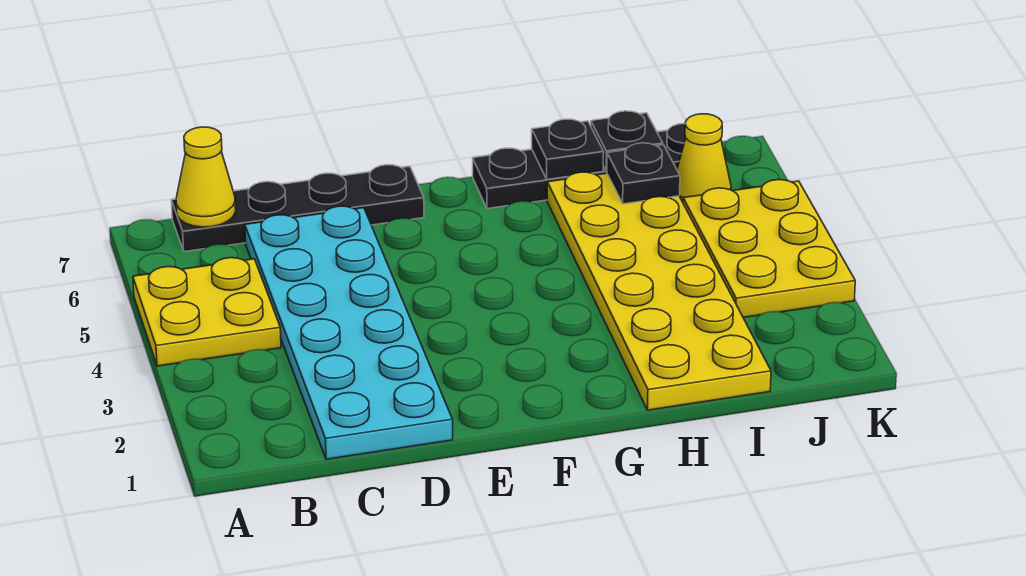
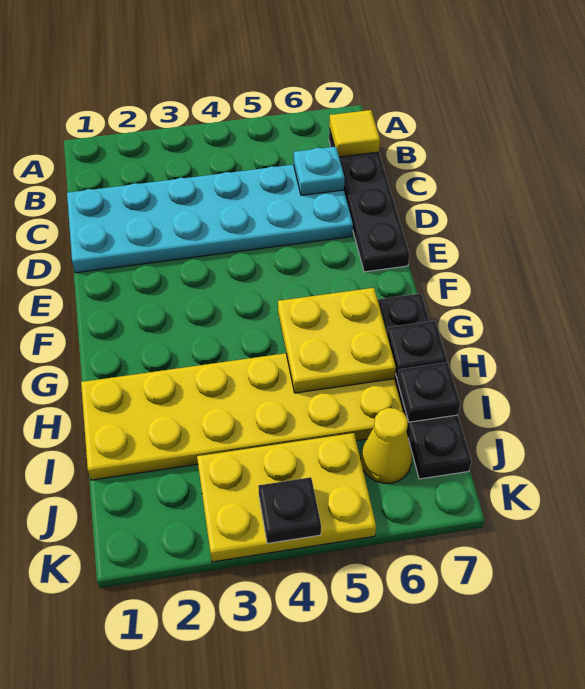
yellow 2x2 plate [133,258,281,366] -> yellow 2x2 plate moved to [278,288,396,393]
yellow 1x1 cone [176,127,236,227] -> yellow 1x1 tile [329,110,380,157]
none -> cyan 1x1 plate [294,147,345,195]
black 1x1 plate [607,143,680,204] -> black 1x1 plate moved to [258,477,321,543]

